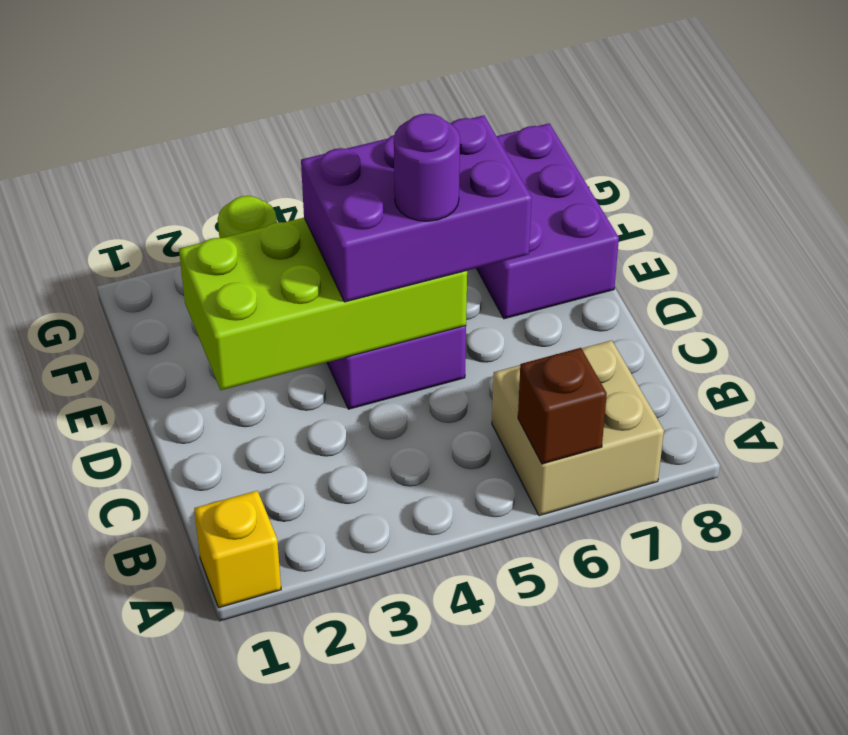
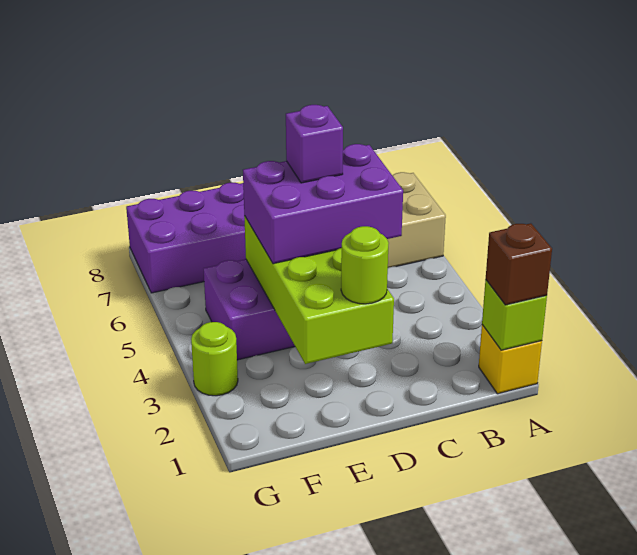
none -> lime 1x1 brick [482,280,547,350]
brown 1x1 brick [518,348,607,464] -> brown 1x1 brick moved to [486,223,552,305]
none -> lime 1x1 round brick [341,226,389,304]
purple 2x3 brick [301,115,532,302] -> purple 2x3 brick turned to [243,144,403,264]
purple 1x1 round brick [394,114,460,221] -> purple 1x1 brick [286,105,343,183]

